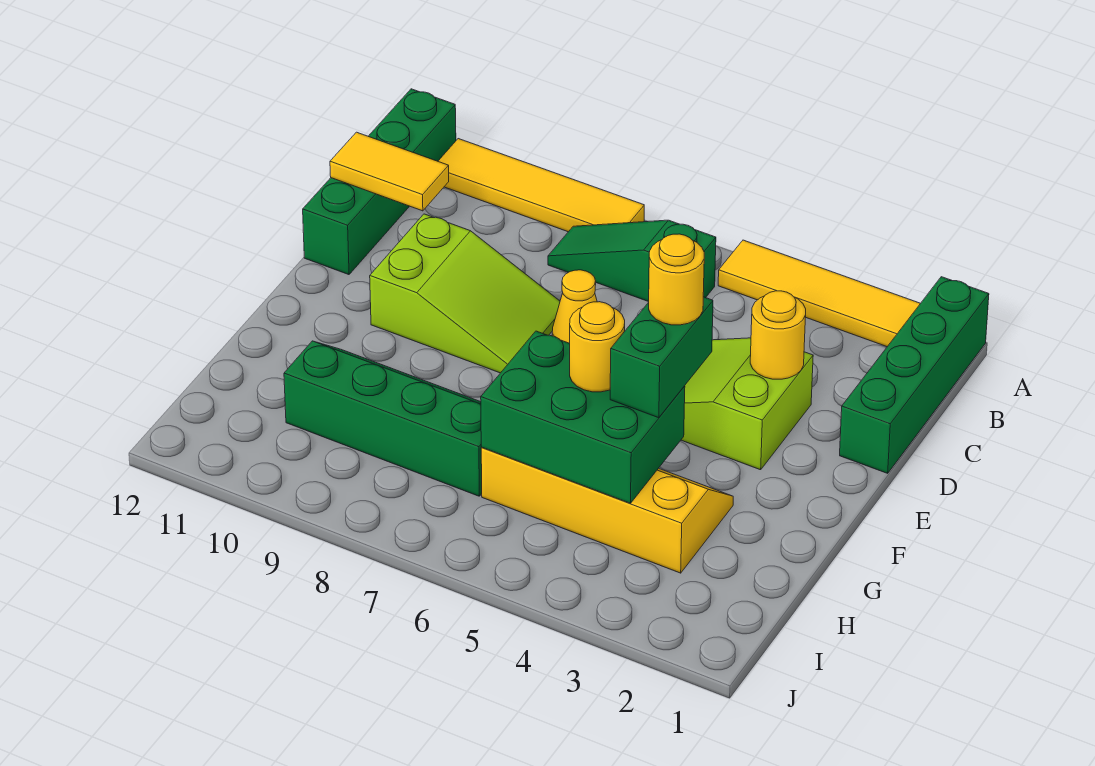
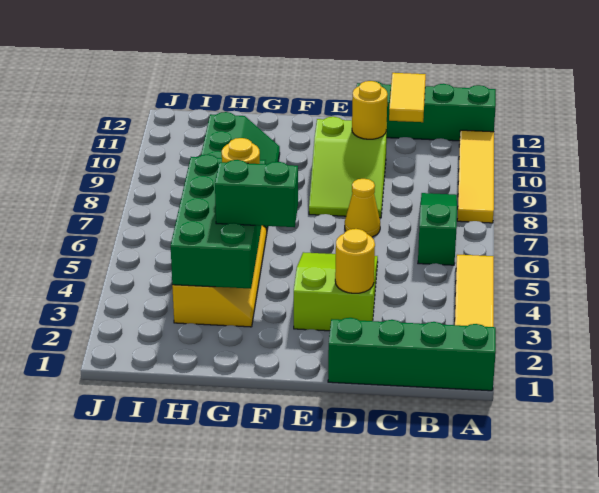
yellow 1x1 round brick [649,234,704,325] -> yellow 1x1 round brick moved to [352,81,388,139]
green 2x3 brick [481,331,685,503] -> green 2x4 brick [171,154,266,289]

